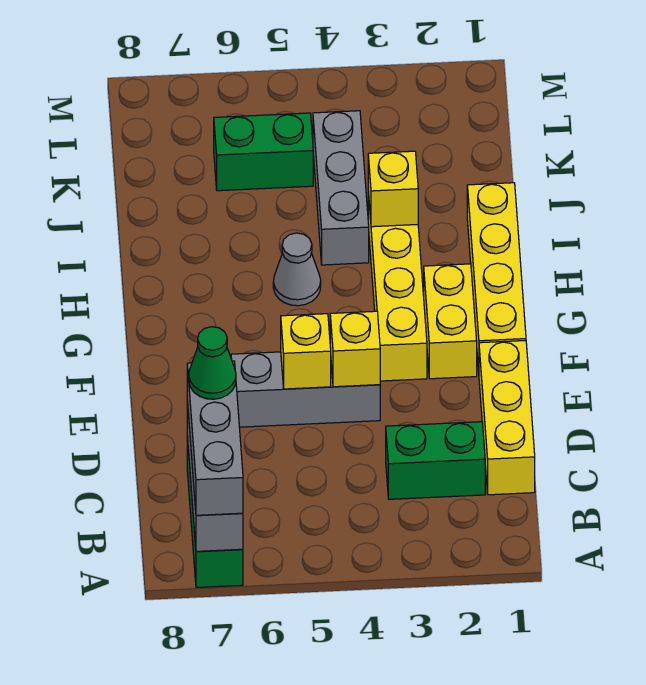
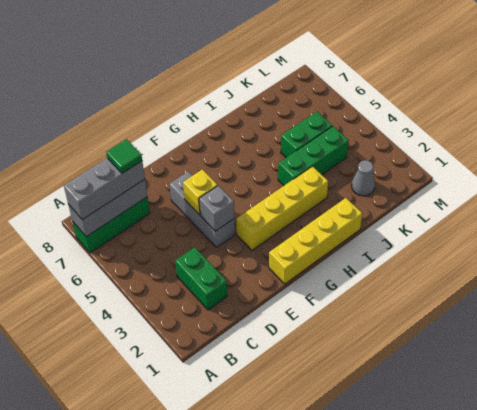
yellow 1x3 brick [479,341,535,495] -> none
green 1x1 cone [189,327,236,399] -> green 1x1 tile [106,139,142,173]
yellow 1x1 brick [330,311,380,387] -> grey 1x1 brick [199,186,234,231]
yellow 1x2 brick [424,264,477,379] -> none
grey 1x1 cone [273,233,321,306] -> grey 1x1 cone moved to [352,160,375,196]
yellow 1x1 brick [368,151,418,227] -> none
grey 1x3 brick [313,111,369,265] -> green 1x3 brick [278,126,349,185]
green 1x2 brick [214,113,313,191] -> green 1x2 brick turned to [281,112,332,157]

